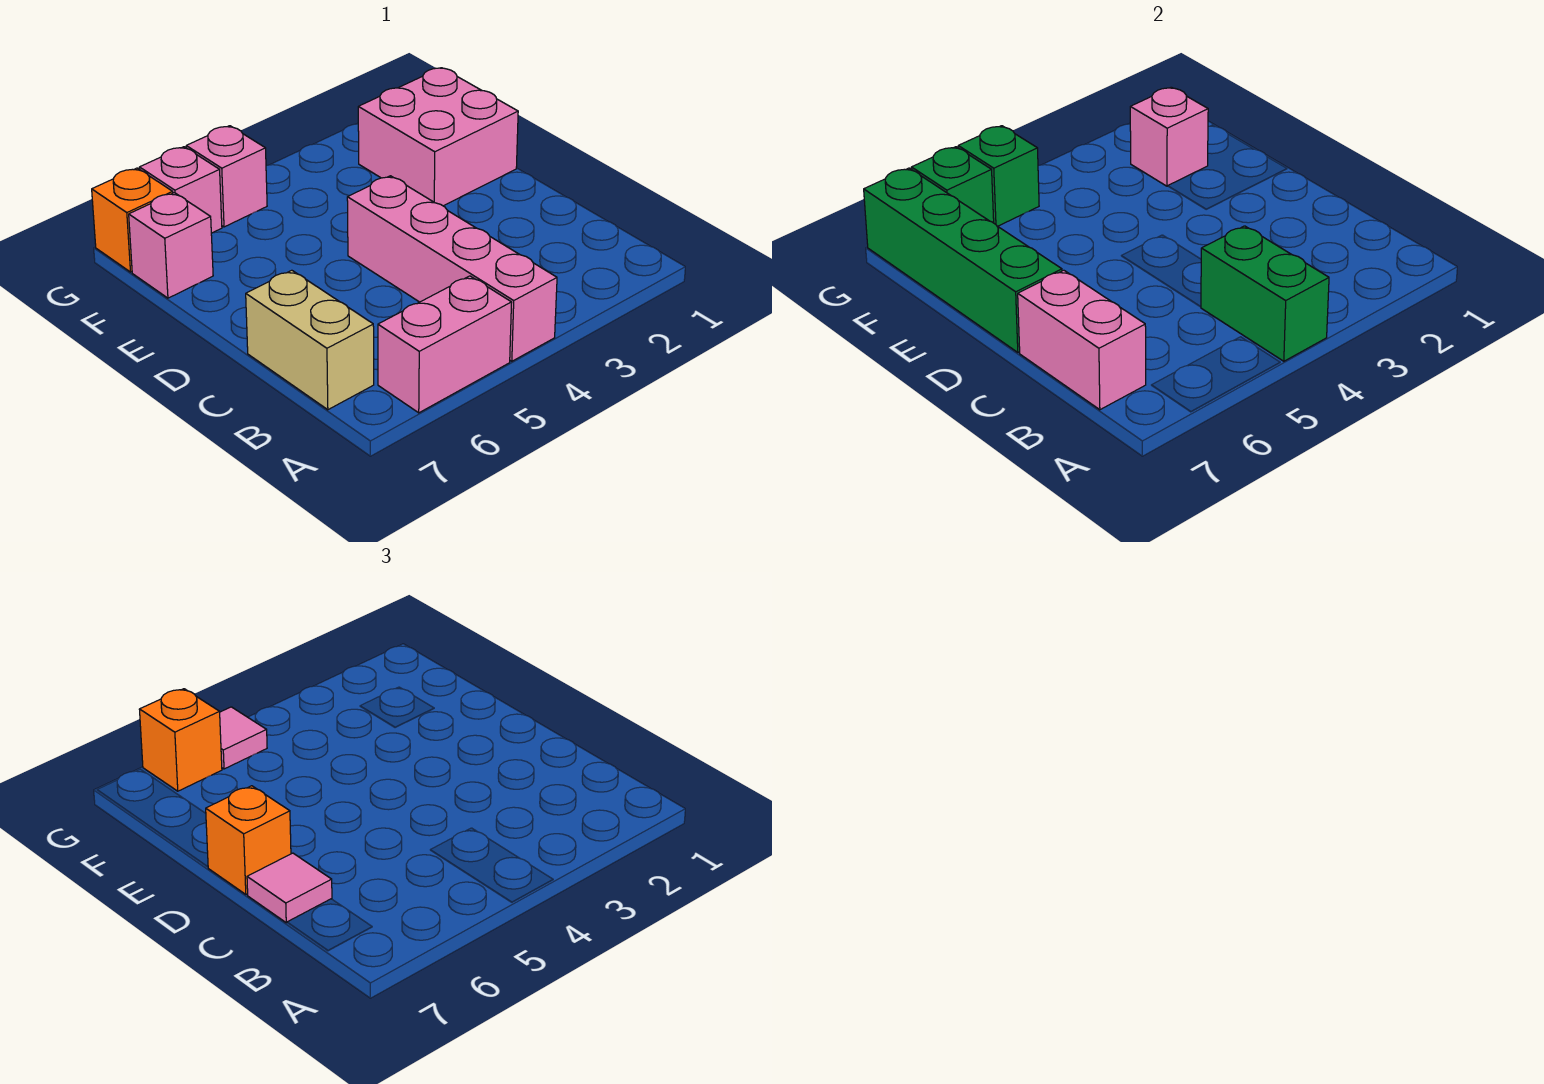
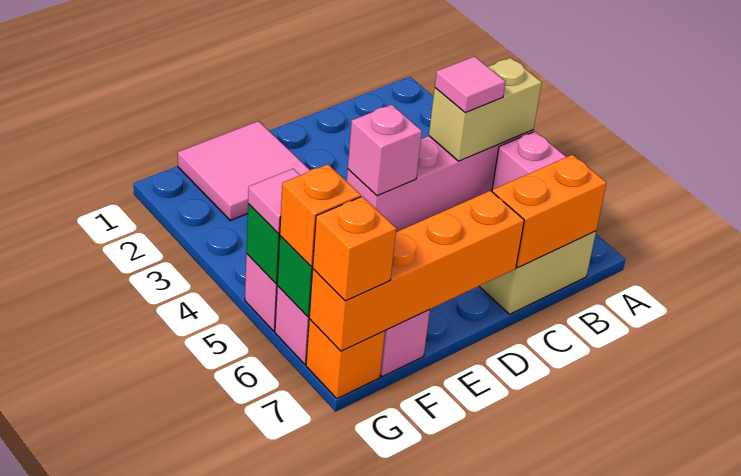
green 1x2 brick [1201,226,1329,361] -> tan 1x2 brick [429,58,542,161]
pink 1x2 brick [1018,270,1146,410] -> orange 1x2 brick [492,155,606,268]
pink 1x1 tile [247,853,332,923] -> pink 1x1 tile moved to [435,56,506,113]
green 1x4 brick [864,168,1062,352] -> orange 1x4 brick [309,191,524,351]
orange 1x1 brick [206,786,291,894] -> orange 1x1 brick moved to [313,196,396,301]
pink 2x2 brick [358,68,518,206] -> pink 2x2 tile [178,121,310,220]
pink 1x1 brick [1130,87,1208,186] -> pink 1x1 brick moved to [348,105,422,196]

